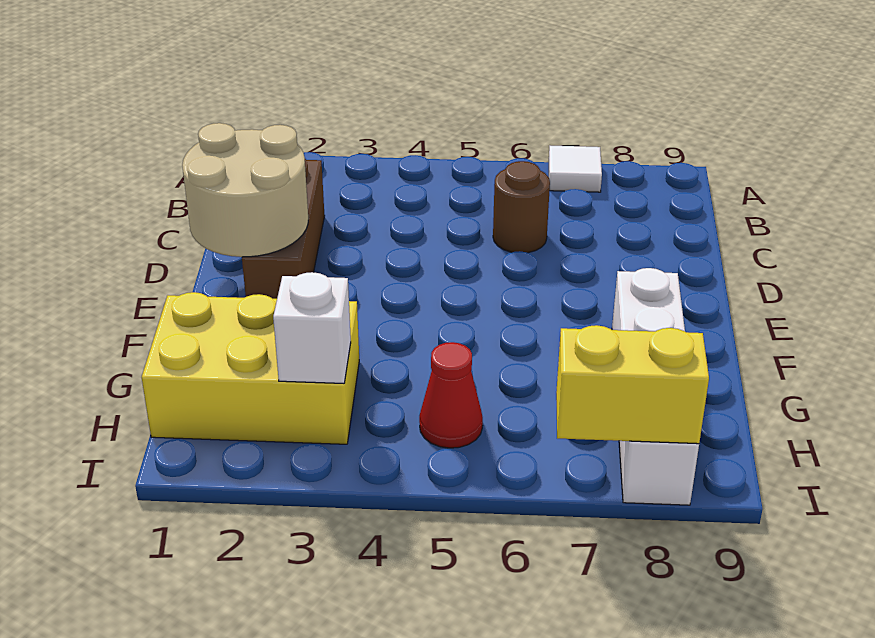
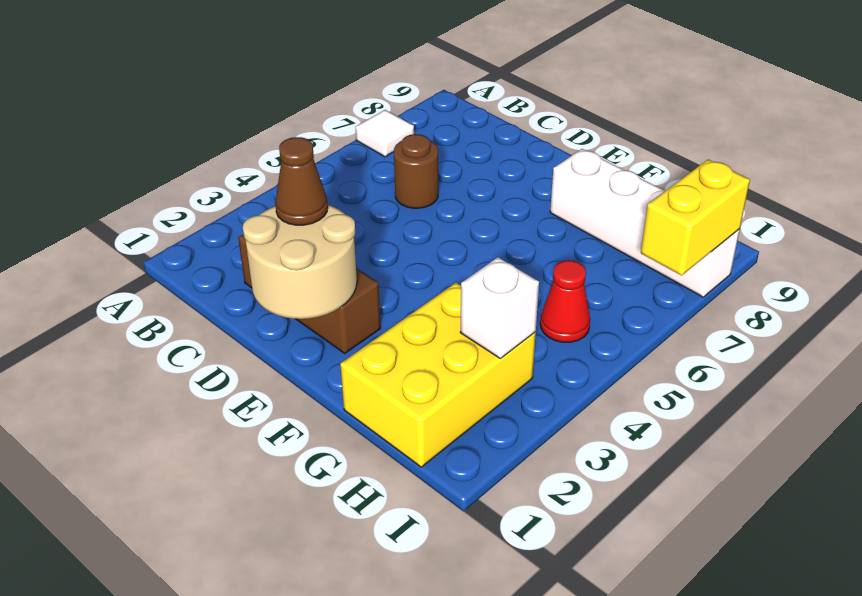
none -> brown 1x1 cone [275,137,328,225]

